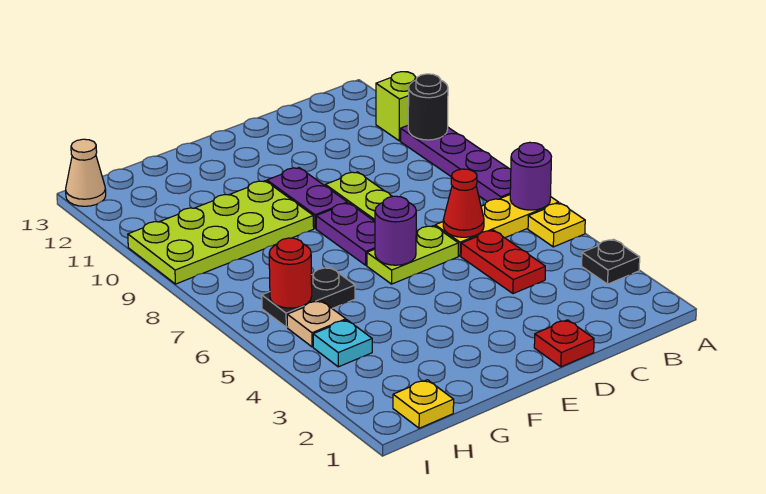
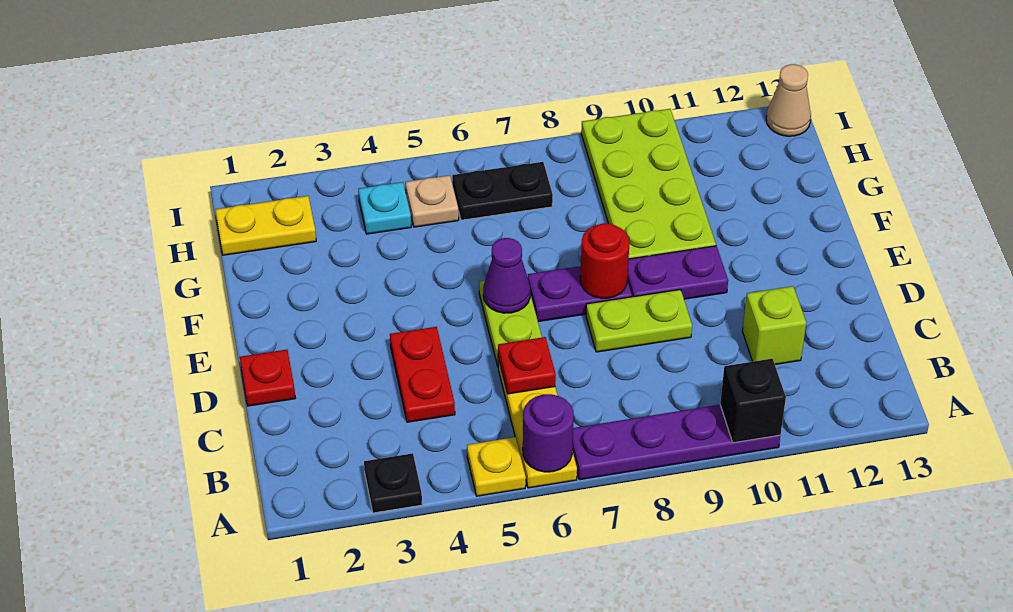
black 1x1 round brick [408,74,448,140] -> black 1x1 brick [720,359,786,443]
lime 1x1 brick [376,72,417,141] -> lime 1x1 brick moved to [742,286,806,364]
red 1x2 plate [461,230,545,294] -> red 1x2 plate turned to [390,327,455,422]
red 1x1 cone [443,169,484,237] -> red 1x1 plate [498,337,556,394]
purple 1x1 round brick [375,196,416,265] -> purple 1x1 cone [483,238,530,313]
black 1x2 plate [262,267,355,327] -> black 1x2 plate turned to [452,162,553,220]
yellow 1x1 plate [393,380,454,428] -> yellow 1x2 plate [215,196,316,255]
red 1x1 round brick [269,238,312,308] -> red 1x1 round brick moved to [580,223,629,298]

